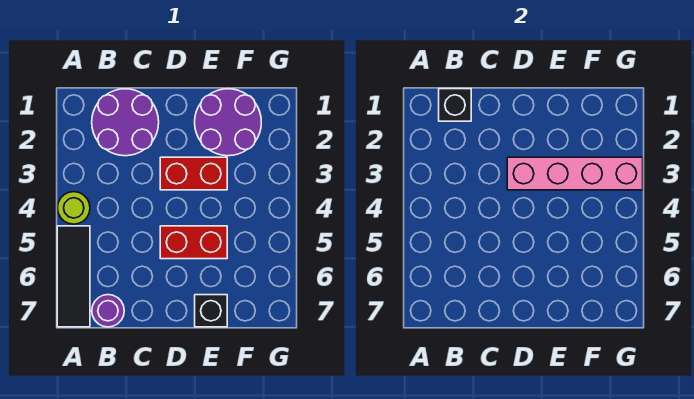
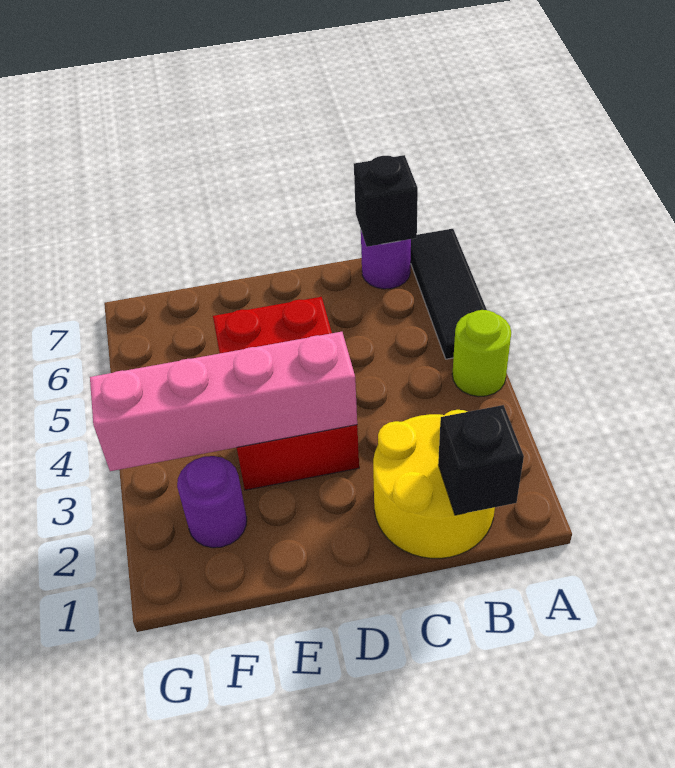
purple 2x2 round brick [92,89,159,156] -> yellow 2x2 round brick [373,410,495,558]
purple 2x2 round brick [195,89,261,156] -> purple 1x1 round brick [177,456,247,548]
black 1x1 brick [195,295,227,327] -> black 1x1 brick moved to [354,155,418,247]

